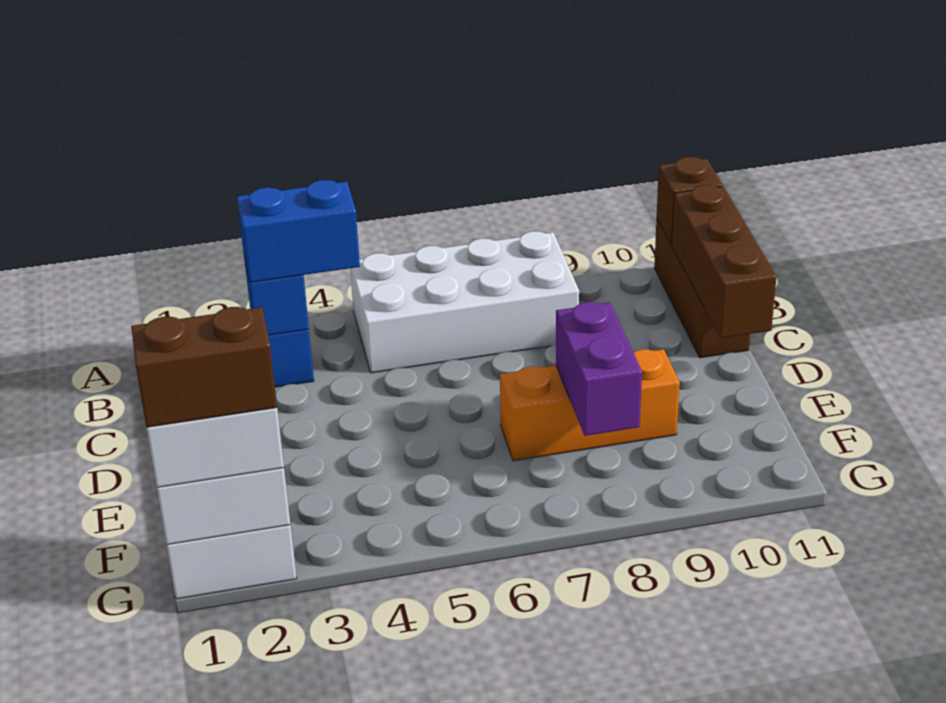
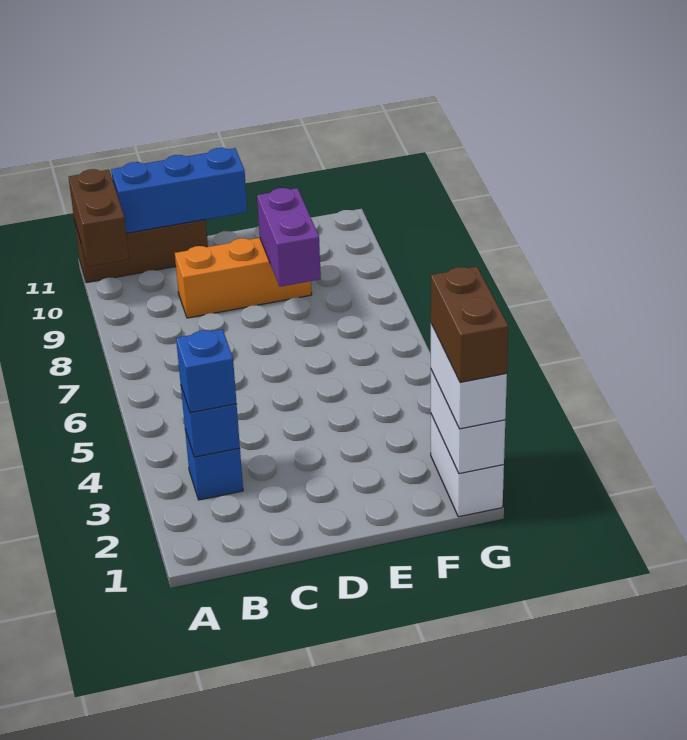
white 2x4 brick [350,231,579,373] -> none
brown 1x1 brick [657,157,723,245] -> brown 1x2 brick [69,169,129,266]
blue 1x2 brick [237,180,360,282] -> blue 1x1 brick [176,329,237,413]
brown 1x3 brick [672,185,777,338] -> blue 1x3 brick [111,148,247,233]
orange 1x3 brick [500,349,680,461] -> orange 1x3 brick turned to [175,237,312,318]
purple 1x2 brick [556,302,642,436] -> purple 1x2 brick turned to [257,188,321,287]

